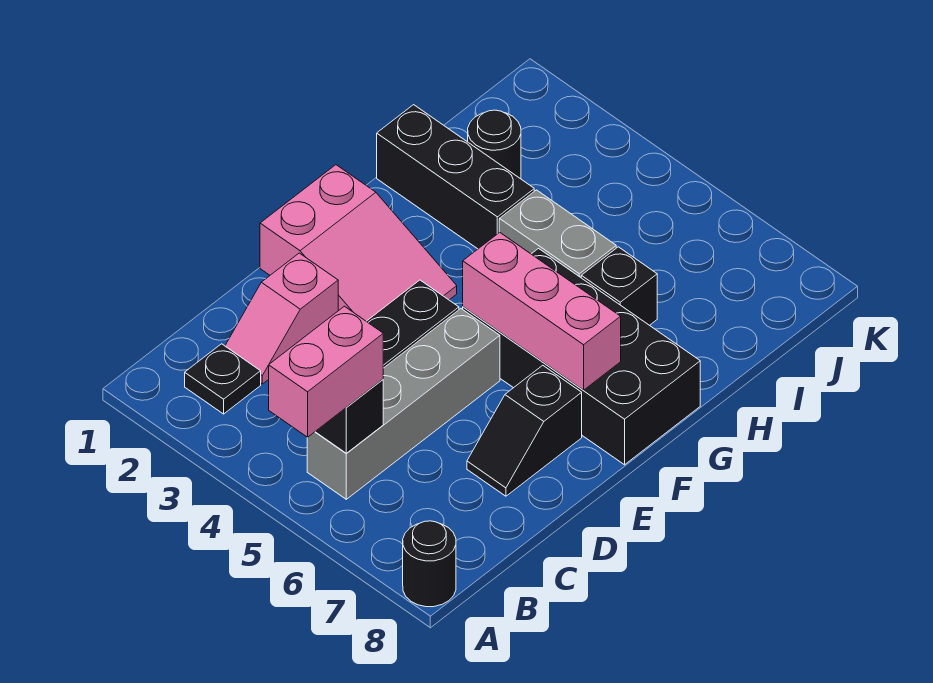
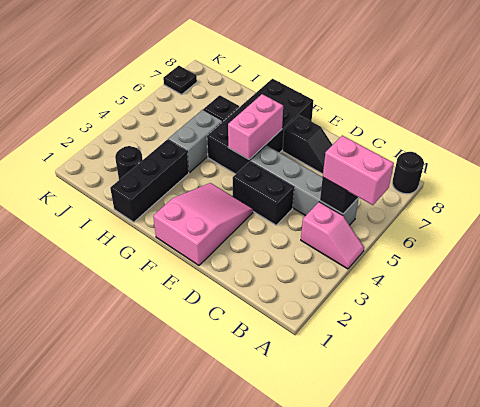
black 1x1 plate [185,344,261,414] -> black 1x1 plate moved to [163,66,197,95]
pink 1x2 slope [225,253,338,384] -> pink 1x2 slope moved to [301,202,364,269]
pink 1x3 brick [463,232,621,390] -> pink 1x2 brick [228,94,283,159]

